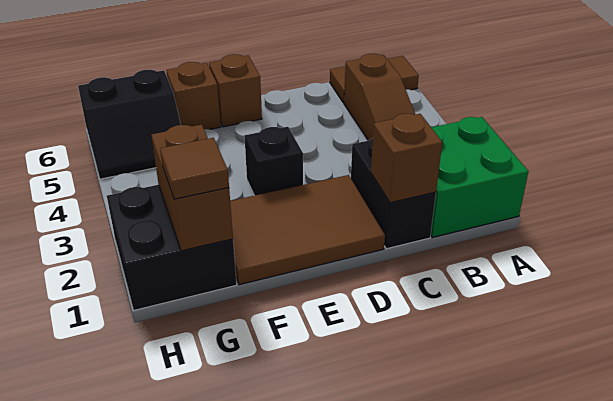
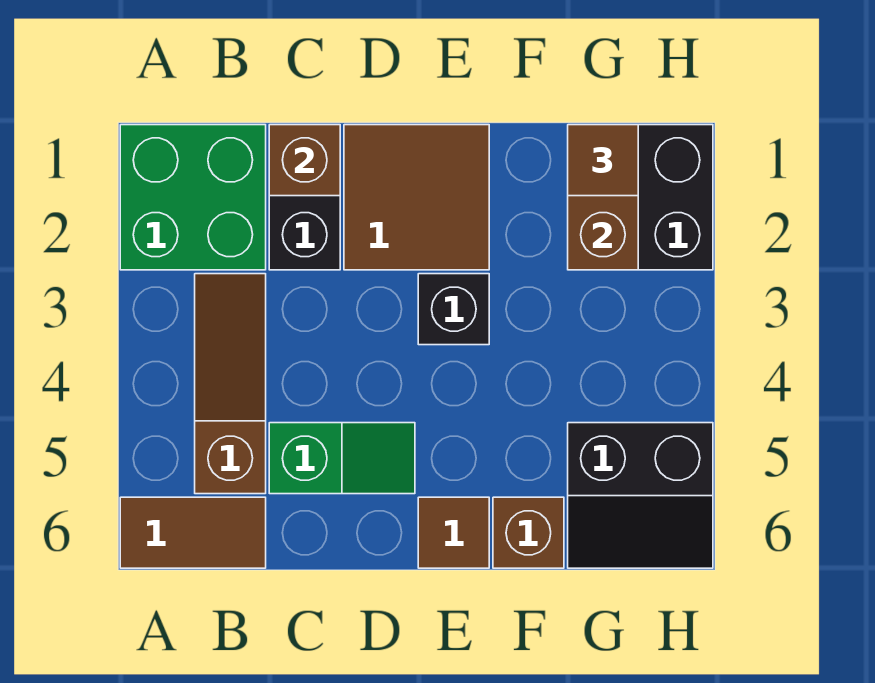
none -> green 1x2 slope [269,423,415,494]
brown 2x3 tile [230,175,385,285] -> brown 2x2 tile [344,125,489,270]
brown 1x1 brick [209,54,262,127] -> brown 1x1 tile [418,497,489,568]
black 2x2 slope [78,70,181,179] -> black 2x2 slope turned to [568,423,713,568]

